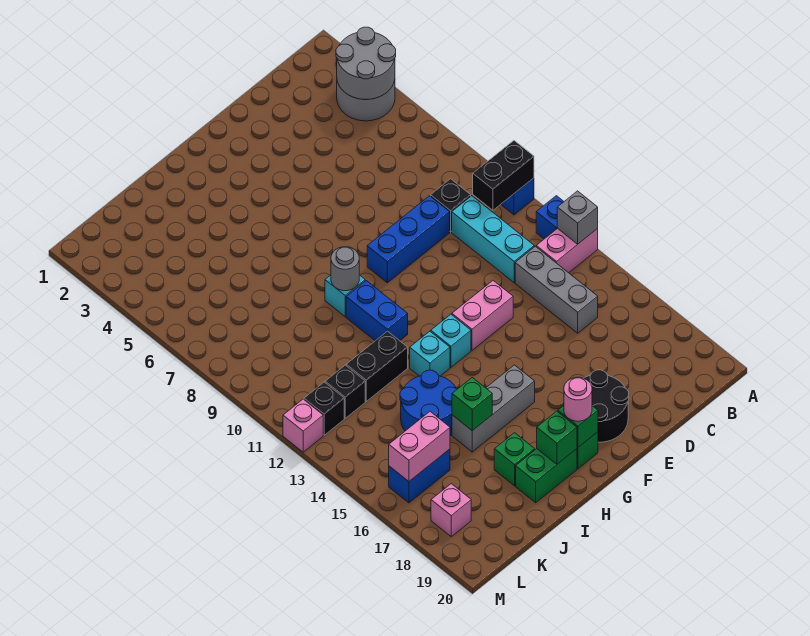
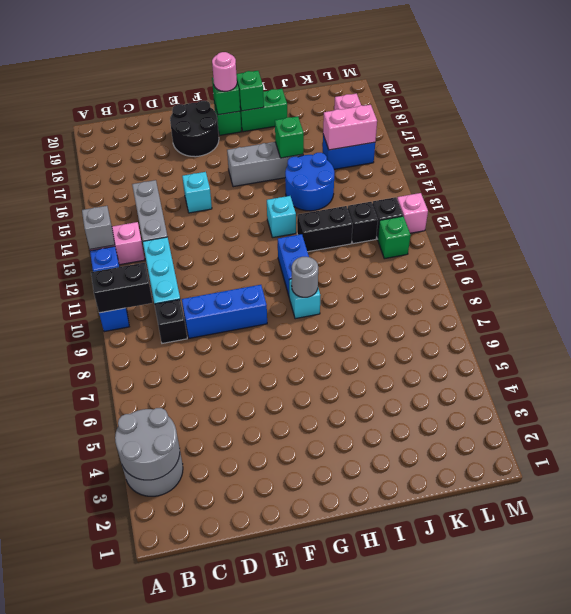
pink 1x2 brick [452,281,513,350] -> none
cyan 1x1 brick [431,314,471,367] -> cyan 1x1 brick moved to [182,172,212,213]
green 1x1 brick [494,433,535,486] -> green 1x1 brick moved to [378,216,411,259]

